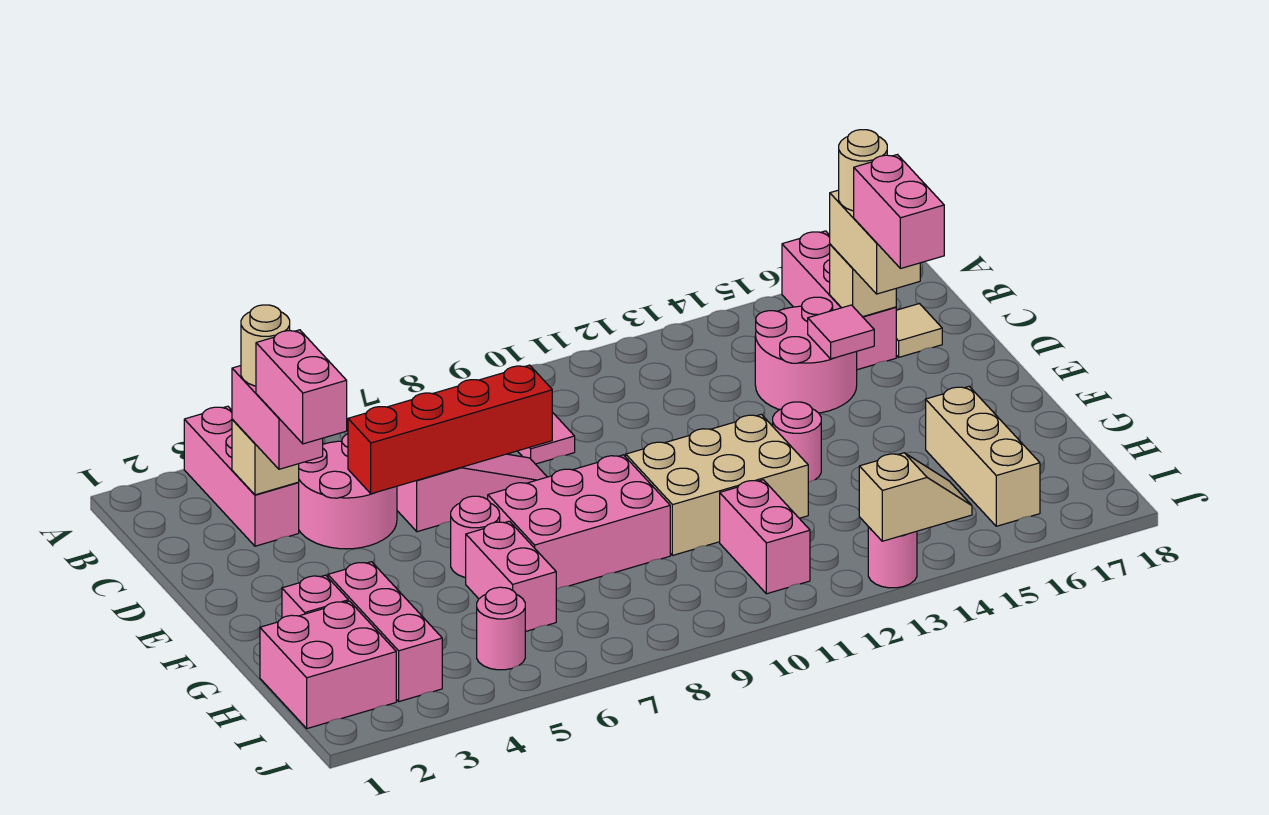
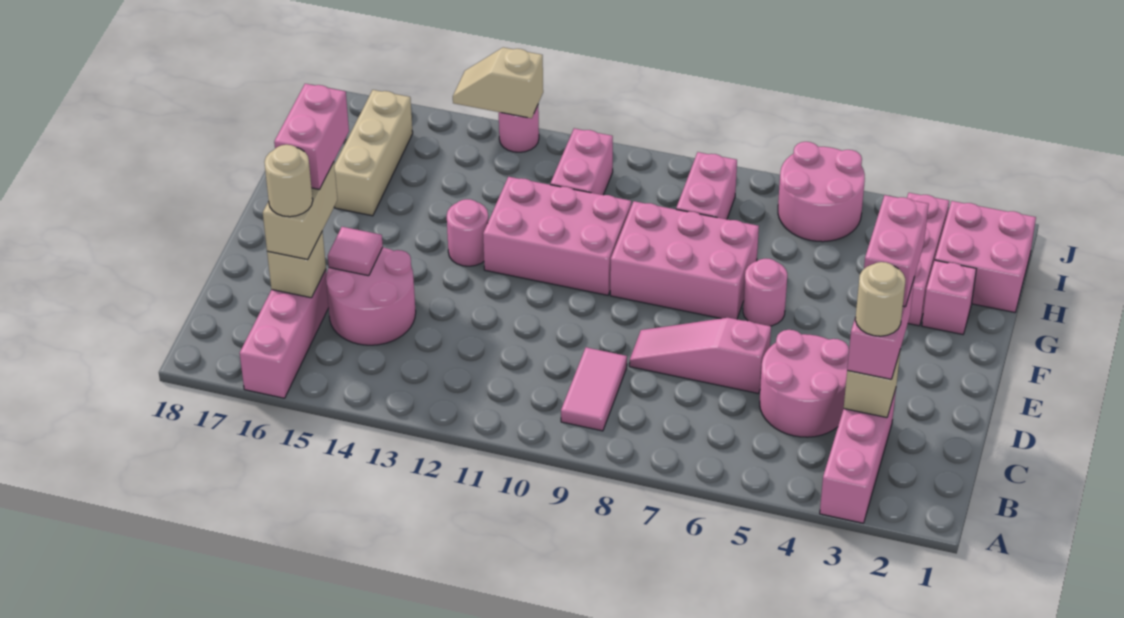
tan 1x1 tile [896,304,942,357] -> none
red 1x4 brick [348,365,552,494] -> none
tan 2x3 brick [626,414,808,555] -> pink 2x3 brick [483,177,631,295]
pink 1x2 brick [466,521,556,632] -> pink 1x2 brick moved to [676,152,737,219]
pink 1x1 round brick [477,587,525,670] -> pink 2x2 round brick [778,142,865,242]

